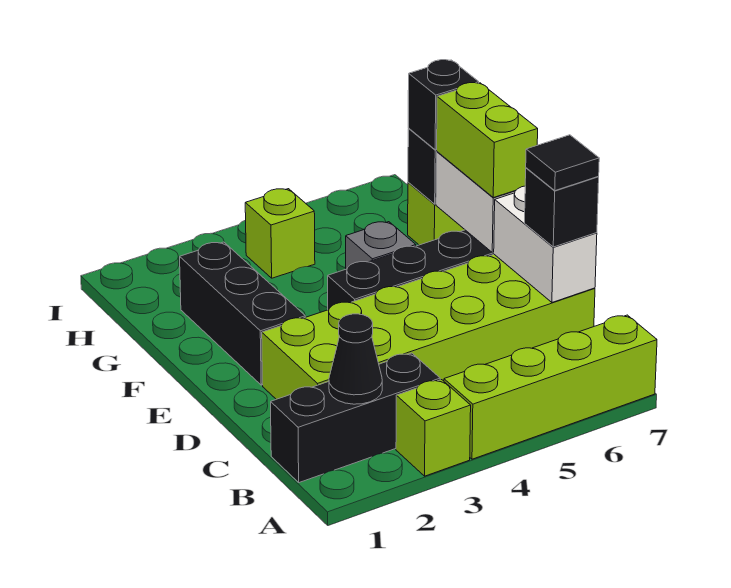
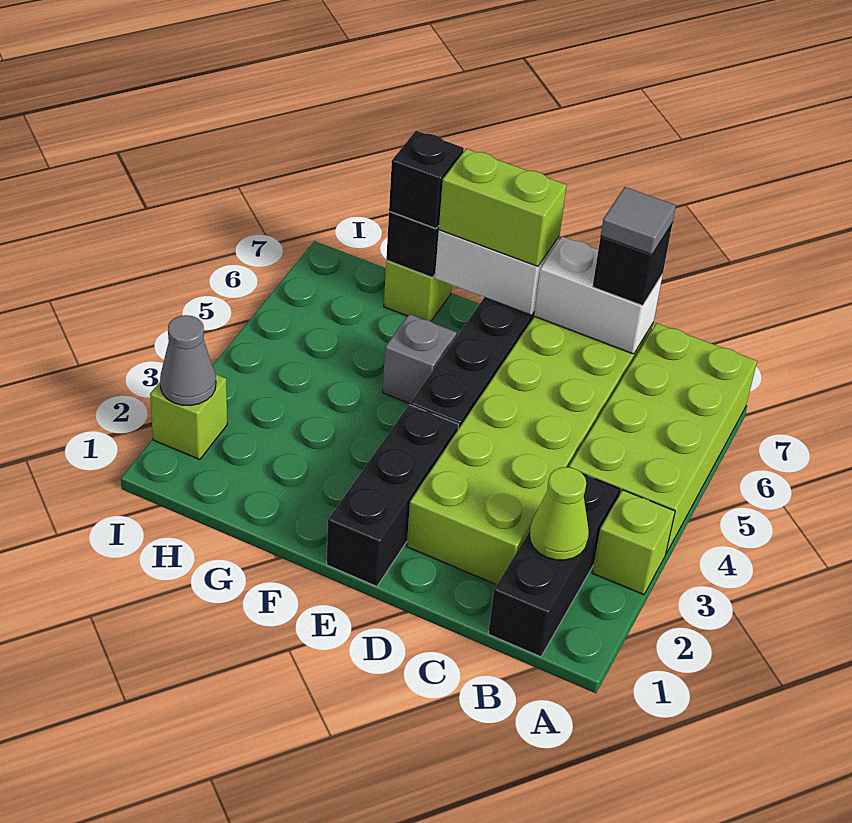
lime 1x4 brick [444,315,657,459] -> lime 2x4 brick [569,323,757,553]
black 1x1 cone [329,314,382,404] -> lime 1x1 cone [530,467,589,560]
black 1x1 tile [526,135,599,191] -> grey 1x1 tile [601,187,676,255]
black 1x3 brick [180,242,305,385] -> black 1x3 brick turned to [327,405,458,586]
lime 1x1 brick [245,189,315,278] -> lime 1x1 brick moved to [150,374,227,460]
none -> grey 1x1 cone [160,315,216,406]

